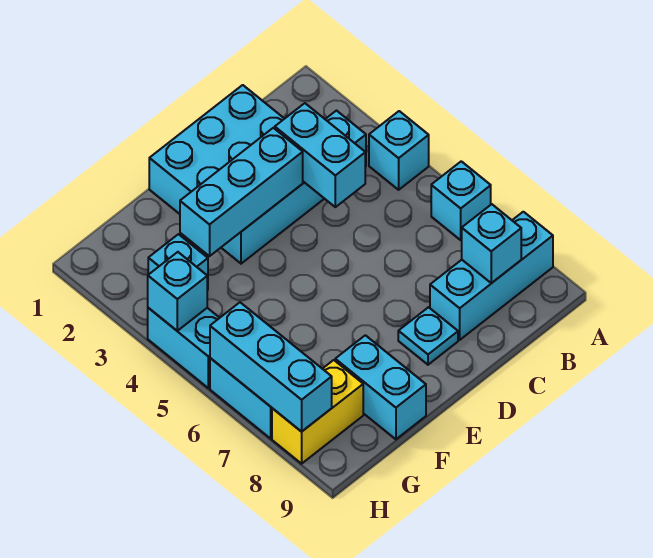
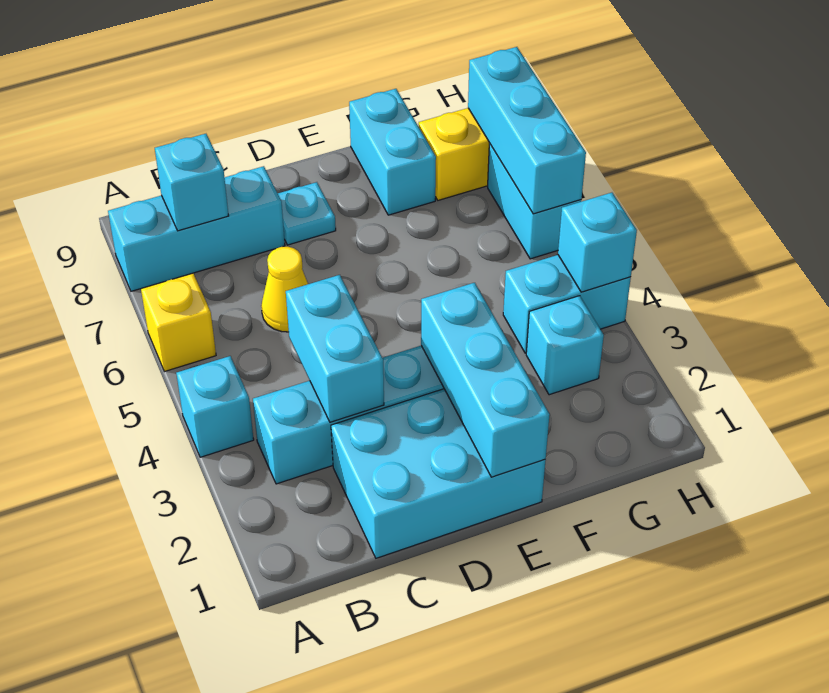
cyan 1x1 brick [431,161,491,240] -> yellow 1x1 brick [141,273,216,372]
none -> yellow 1x1 cone [261,247,308,332]
cyan 1x3 brick [180,128,303,256] -> cyan 1x3 brick turned to [421,283,550,477]
cyan 1x2 brick [148,308,219,388] -> cyan 1x2 brick turned to [503,255,631,353]

